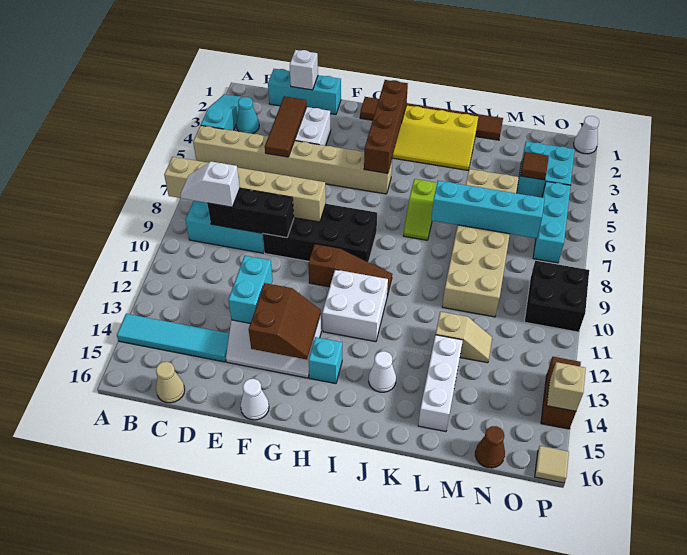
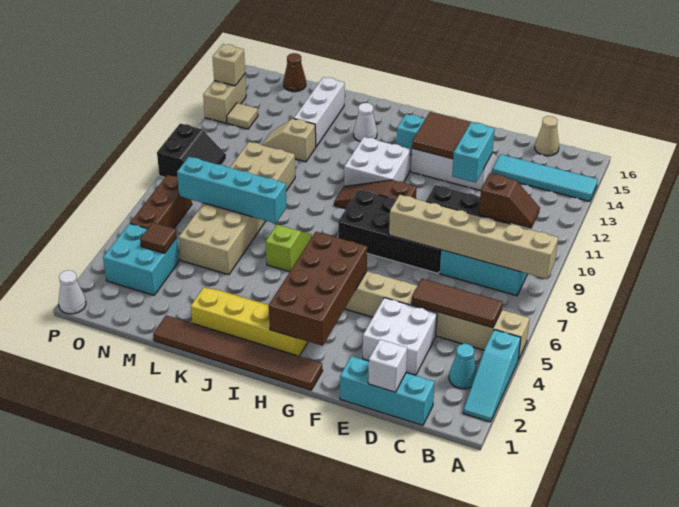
white 1x2 slope [180,162,240,207] -> brown 1x2 slope [479,173,540,229]
brown 1x3 tile [265,96,307,157] -> brown 1x3 tile turned to [412,279,503,328]
brown 2x2 slope [249,283,321,360] -> brown 2x2 tile [412,112,471,159]
white 1x1 cone [241,379,269,420] -> none
brown 1x4 brick [364,80,408,173] -> brown 2x4 brick [269,232,367,346]
cyan 1x3 brick [533,181,571,263] -> brown 1x3 brick [130,175,192,229]
black 2x2 brick [524,261,589,332] -> black 2x2 slope [157,123,226,177]
brown 1x2 brick [541,357,581,429] -> tan 1x2 brick [203,74,246,123]
tan 1x1 tile [535,446,569,483] -> tan 1x1 tile moved to [227,103,258,129]

